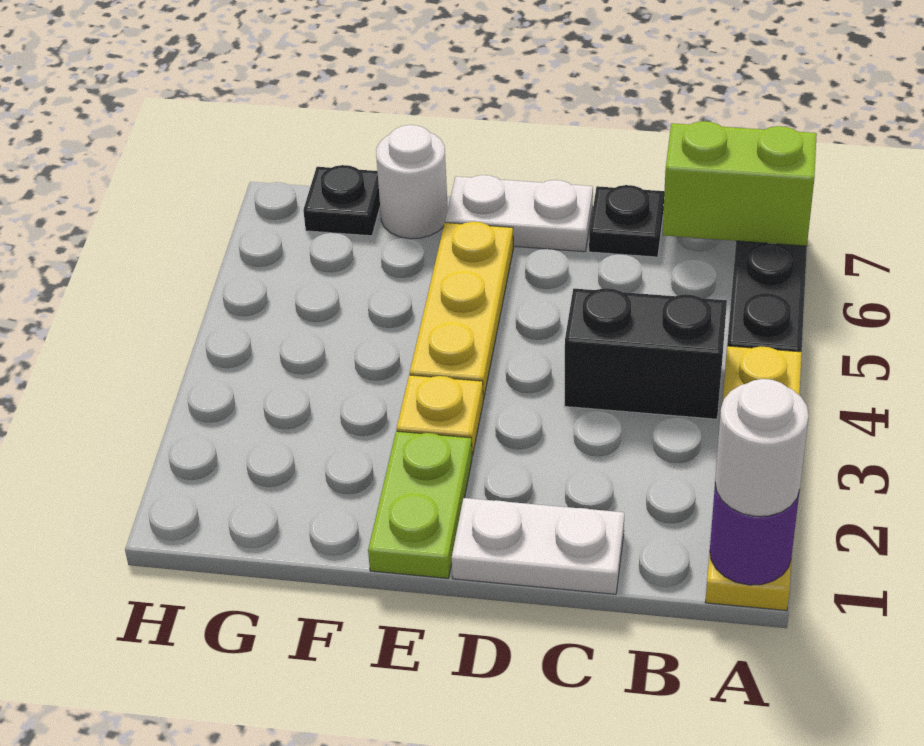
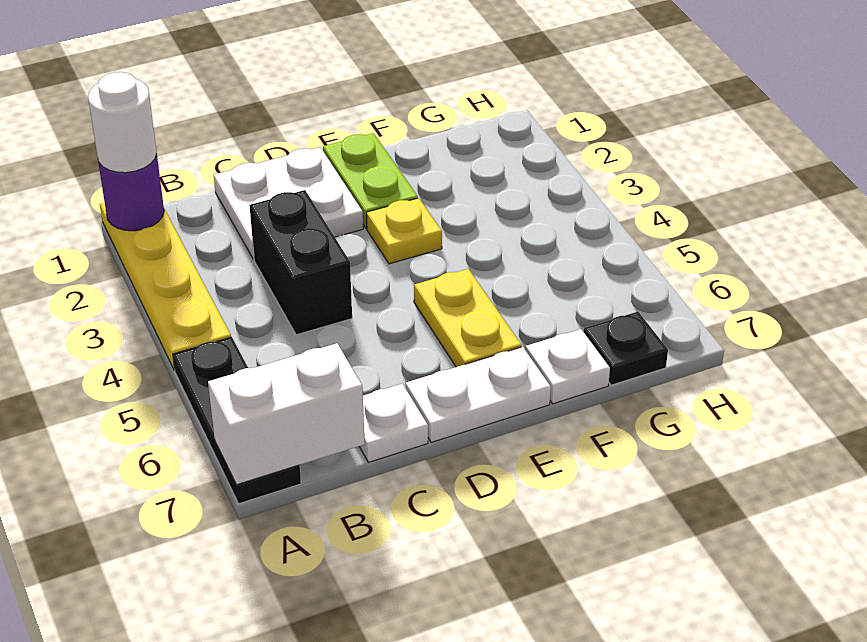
lime 1x2 brick [662,121,817,246] -> white 1x2 brick [208,343,365,485]
black 1x2 brick [565,288,727,419] -> black 1x2 brick turned to [250,190,352,335]
white 1x2 plate [452,498,624,594] -> white 2x2 plate [214,147,363,260]
black 1x1 plate [589,185,664,257] -> white 1x1 plate [359,384,428,462]
yellow 1x3 plate [410,222,513,400] -> yellow 1x2 plate [414,269,522,367]
white 1x1 round brick [376,125,448,239] -> white 1x1 plate [526,329,610,404]

